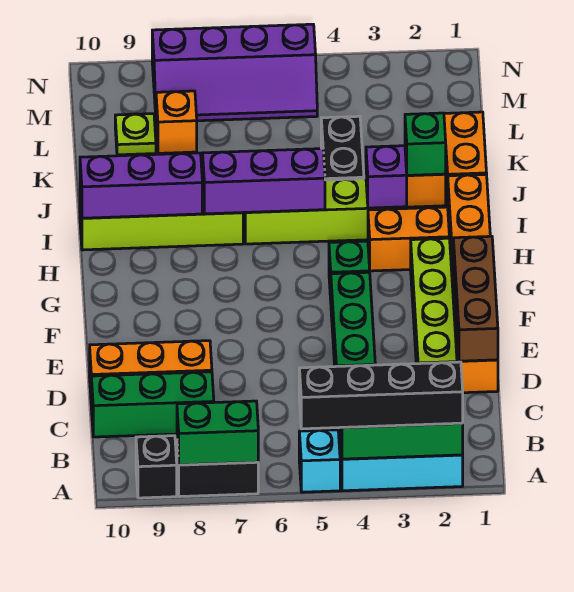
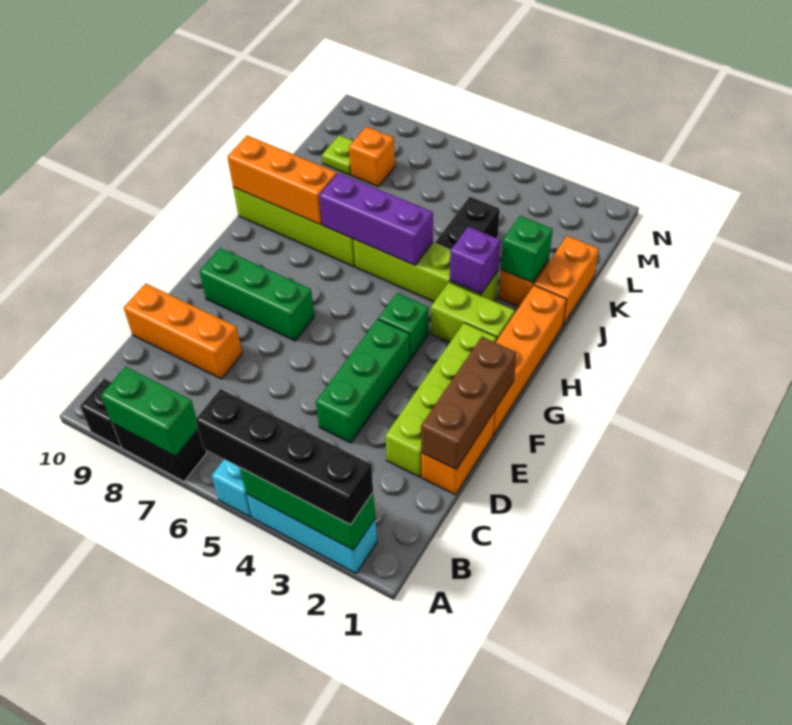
green 1x3 brick [91,372,214,437] -> green 1x3 brick moved to [199,248,314,341]
orange 1x2 brick [368,207,449,271] -> lime 1x2 brick [431,282,515,342]
purple 1x3 brick [80,153,202,218] -> orange 1x3 brick [227,136,337,225]
purple 2x4 slope [152,24,317,121] -> none

